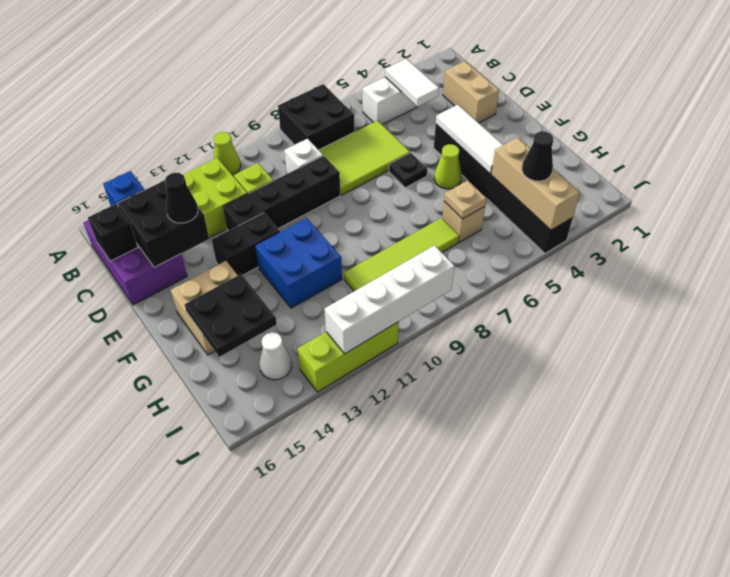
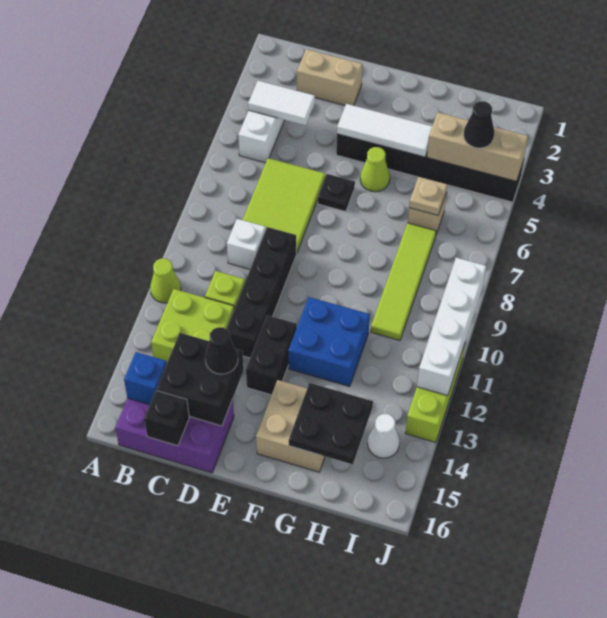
black 2x2 brick [278,84,354,150] -> none

